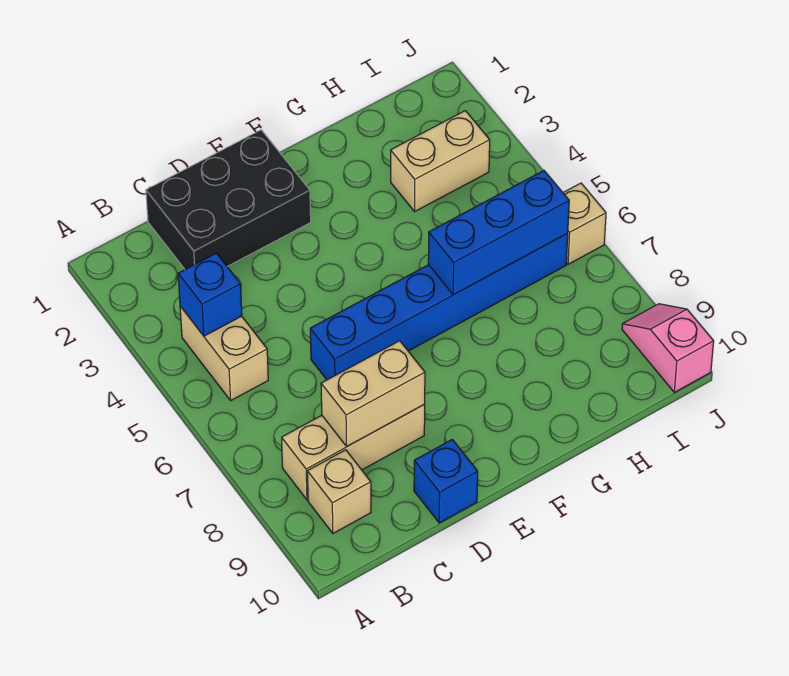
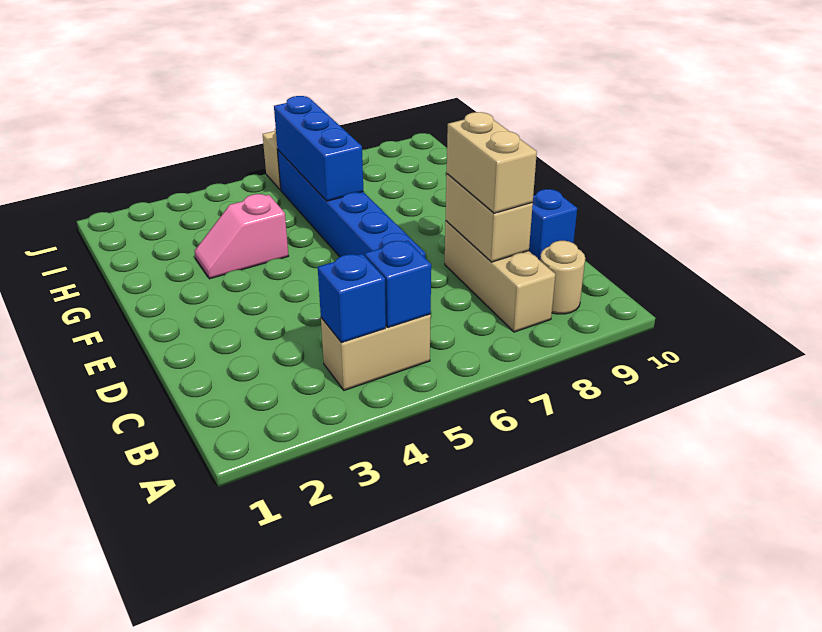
none -> blue 1x1 brick [365,241,431,328]
tan 1x1 brick [307,450,371,533] -> tan 1x1 round brick [540,241,585,314]
black 2x3 brick [146,130,311,269] -> none
tan 1x2 brick [391,111,490,211] -> tan 1x2 brick moved to [447,112,537,213]
pink 1x2 slope [622,304,714,392] -> pink 1x2 slope moved to [195,194,288,279]

